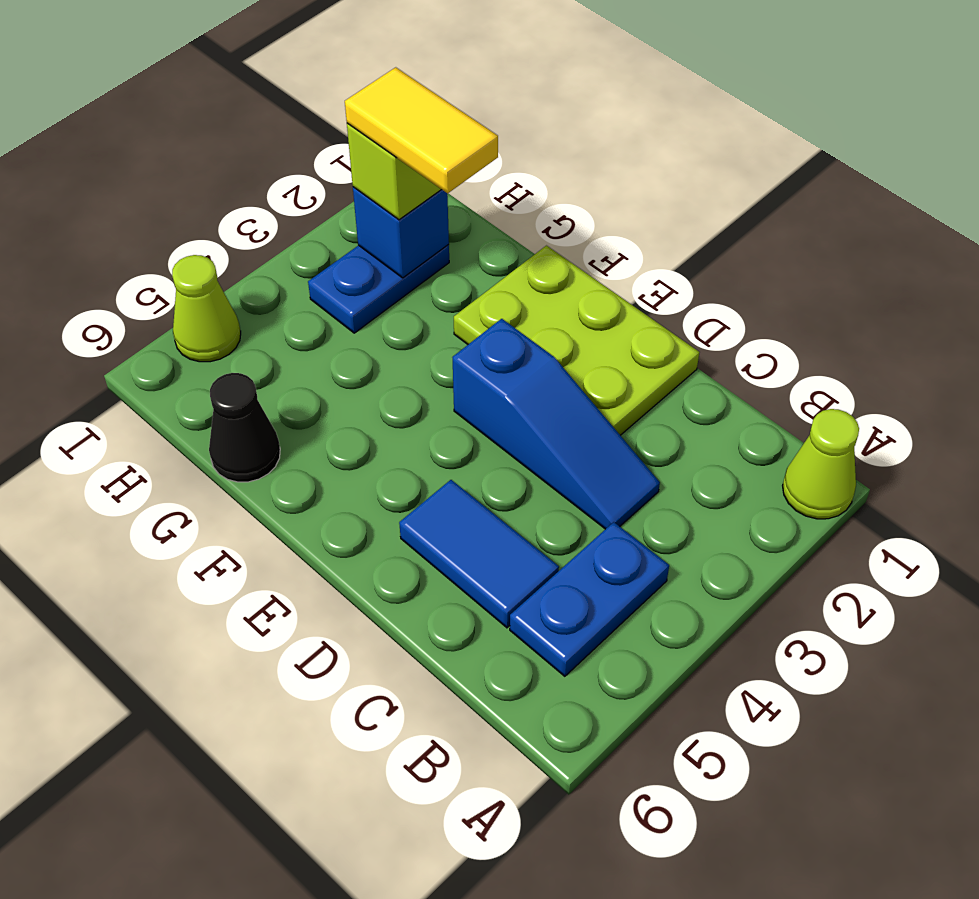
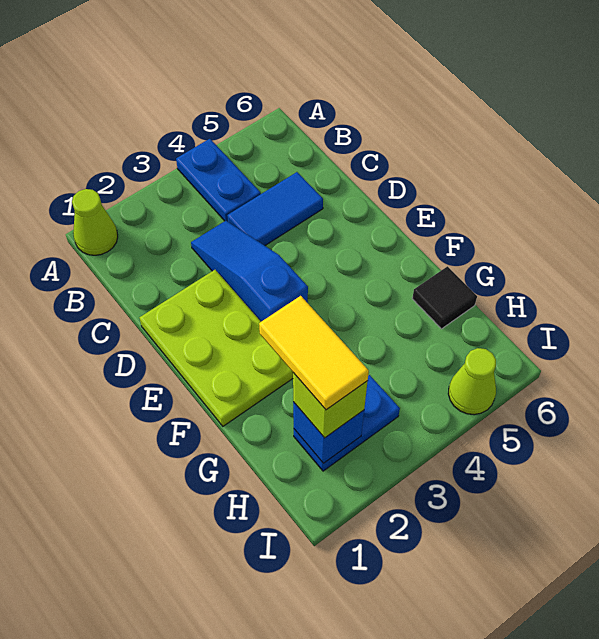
blue 1x2 plate [510,522,669,676] -> blue 1x2 plate turned to [176,139,261,221]
blue 1x2 tile [399,480,559,628] -> blue 1x2 tile turned to [227,172,323,246]
black 1x1 cone [209,373,280,482] -> black 1x1 tile [412,266,477,329]

